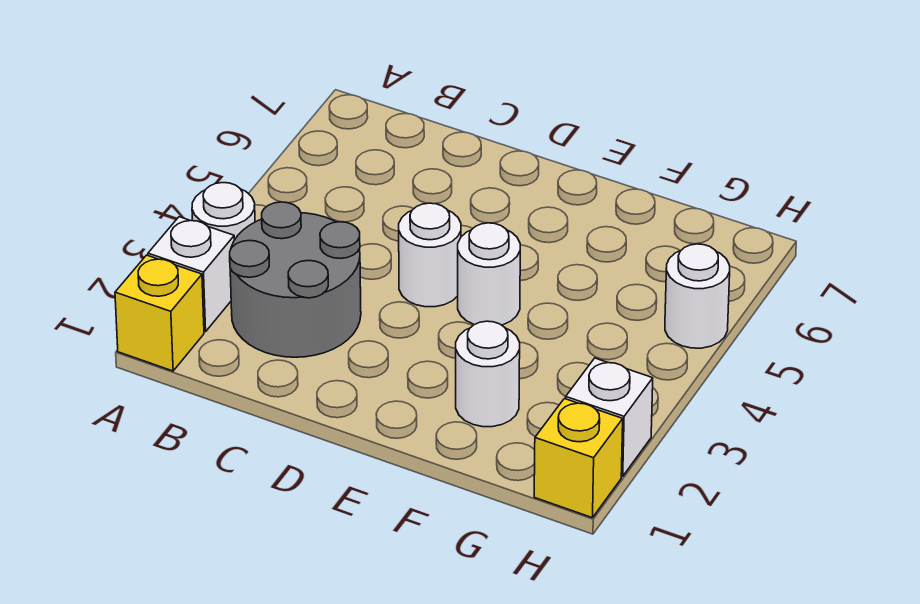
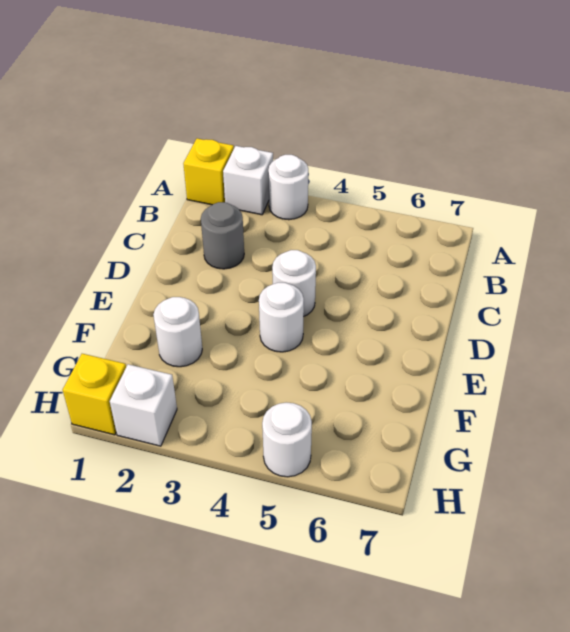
grey 2x2 round brick [230,202,361,357] -> grey 1x1 round brick [201,202,244,269]

